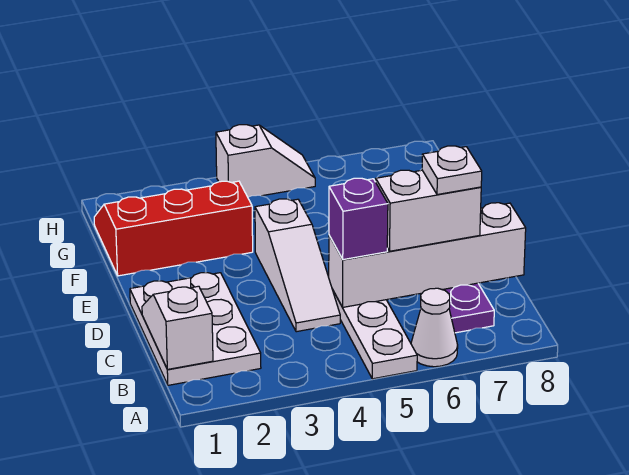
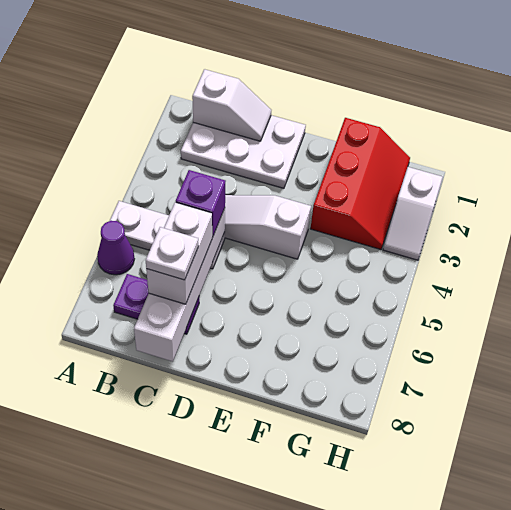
white 1x1 cone [411,288,458,367] -> purple 1x1 cone [97,221,134,275]
white 1x2 slope [216,125,315,197] -> white 1x2 slope moved to [383,167,443,260]

